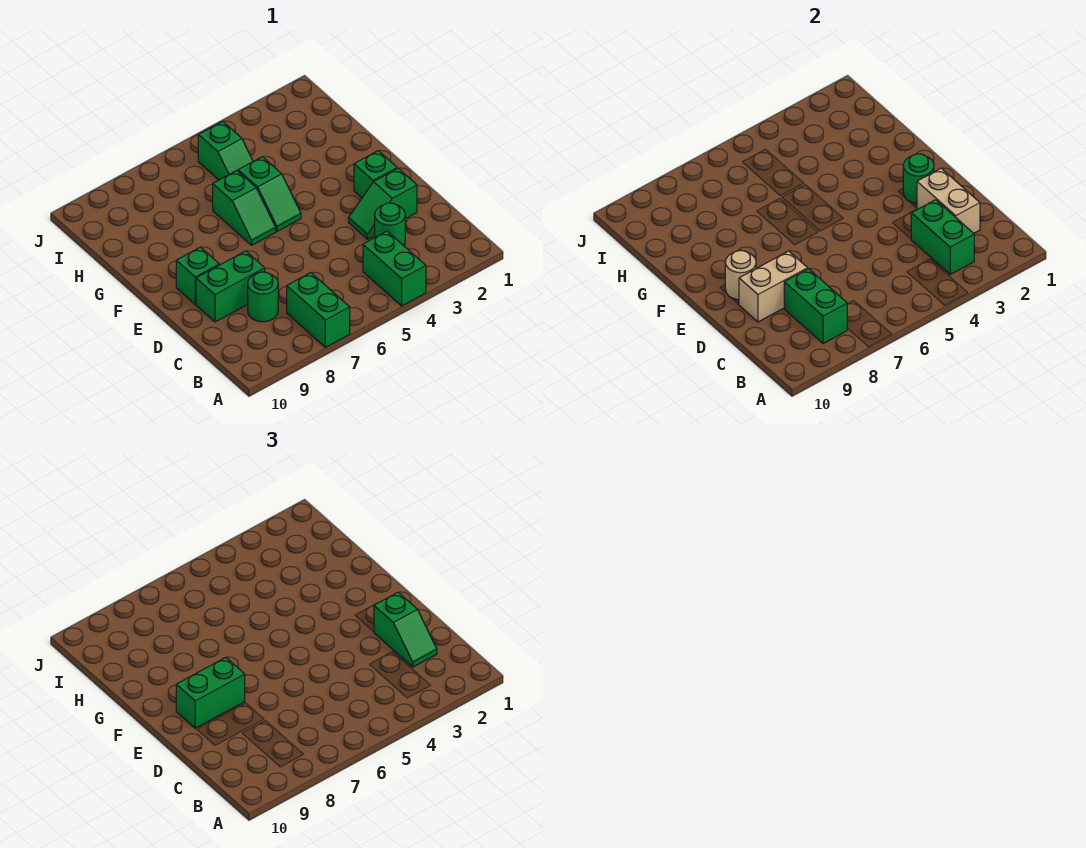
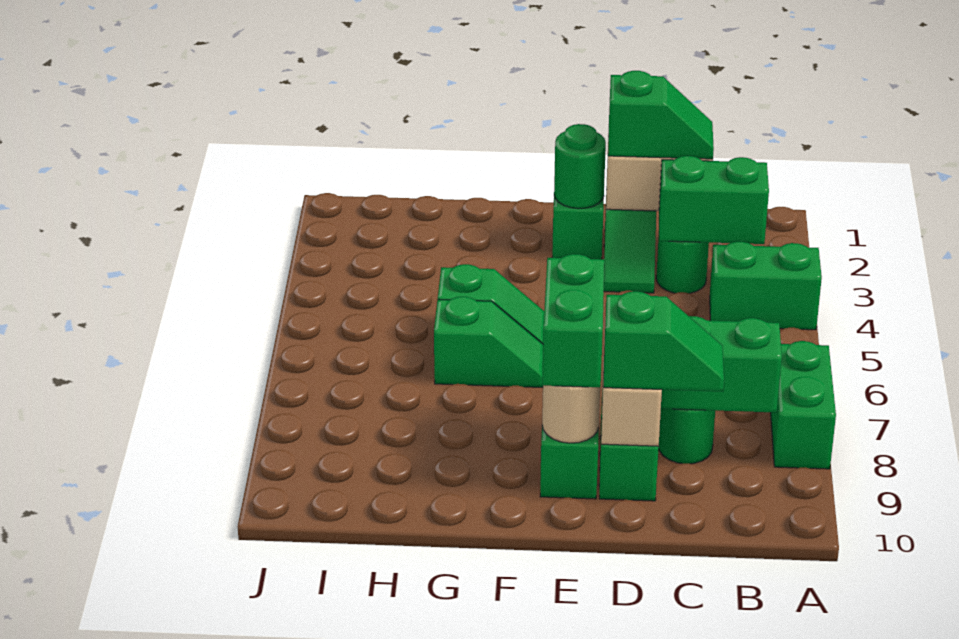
green 1x2 brick [287,273,350,347] -> green 1x2 brick turned to [771,341,836,469]
green 1x2 slope [198,121,253,180] -> green 1x2 slope moved to [604,291,724,391]

